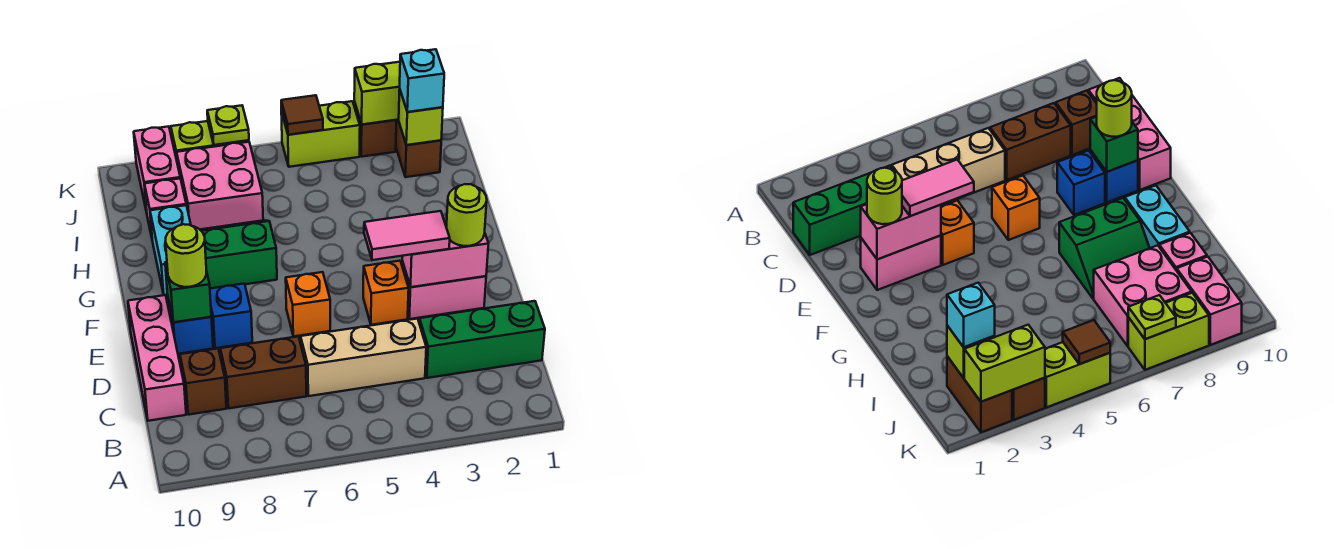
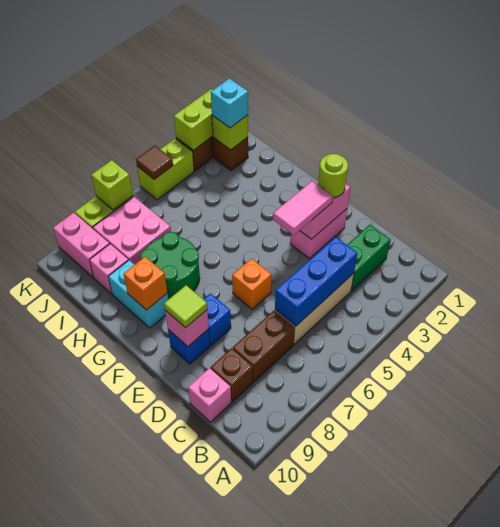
green 1x3 brick [419,301,545,378] -> green 1x2 brick [347,225,391,291]
none -> blue 1x3 brick [275,237,357,326]
pink 1x3 brick [128,295,186,421] -> pink 1x1 brick [188,368,231,422]
orange 1x1 brick [363,261,409,325] -> orange 1x1 brick moved to [124,257,167,310]
green 1x1 brick [165,262,211,322] -> pink 1x1 brick [165,310,209,346]
lime 1x1 round brick [166,224,206,287] -> lime 1x1 tile [164,285,207,328]
green 2x2 slope [200,220,277,288] -> green 2x2 round brick [140,232,200,300]
lime 1x1 plate [207,105,249,145] -> lime 1x1 brick [91,160,133,210]

